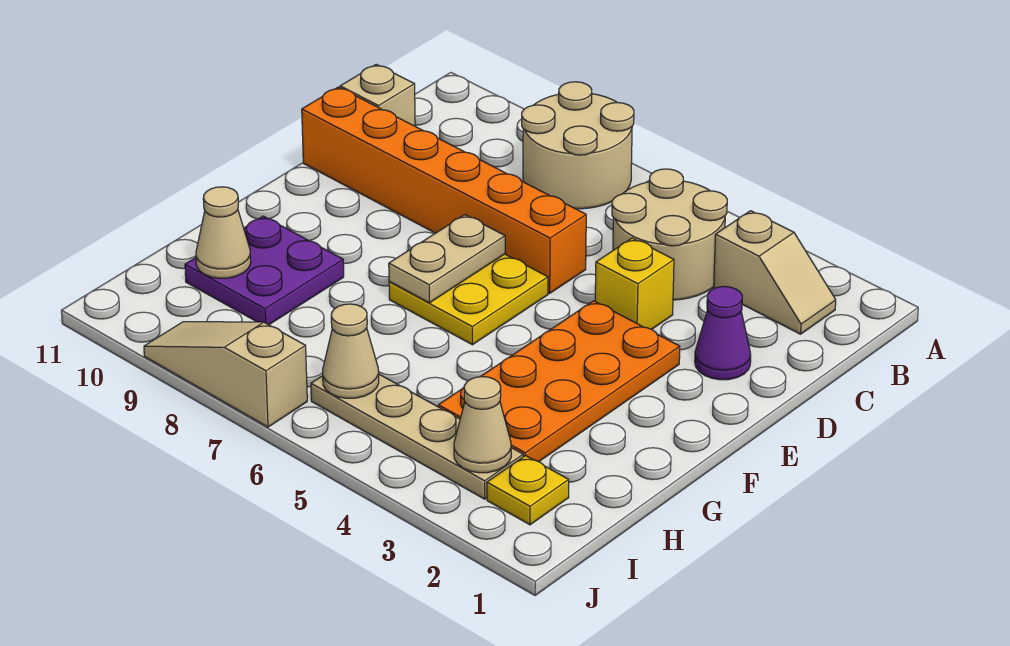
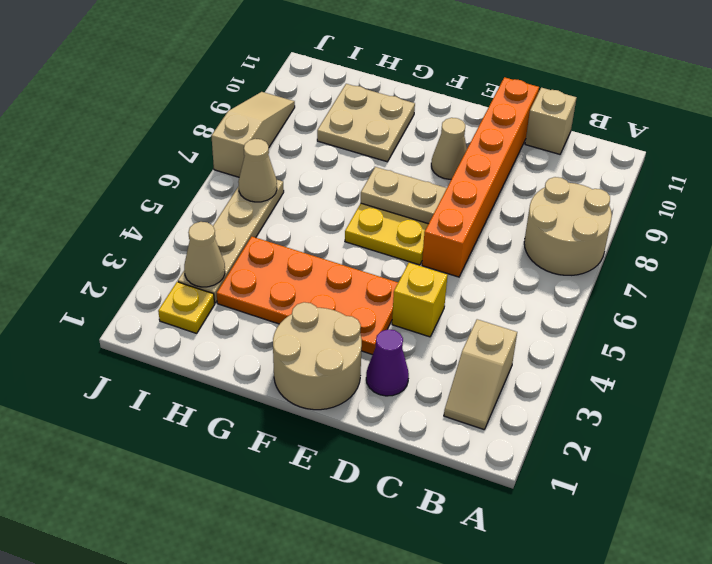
tan 2x2 round brick [612,169,727,300] -> tan 2x2 round brick moved to [273,302,362,410]
purple 2x2 plate [185,216,344,325] -> tan 2x2 plate [317,84,415,162]
tan 1x1 cone [196,187,251,278] -> tan 1x1 cone moved to [431,118,467,179]

